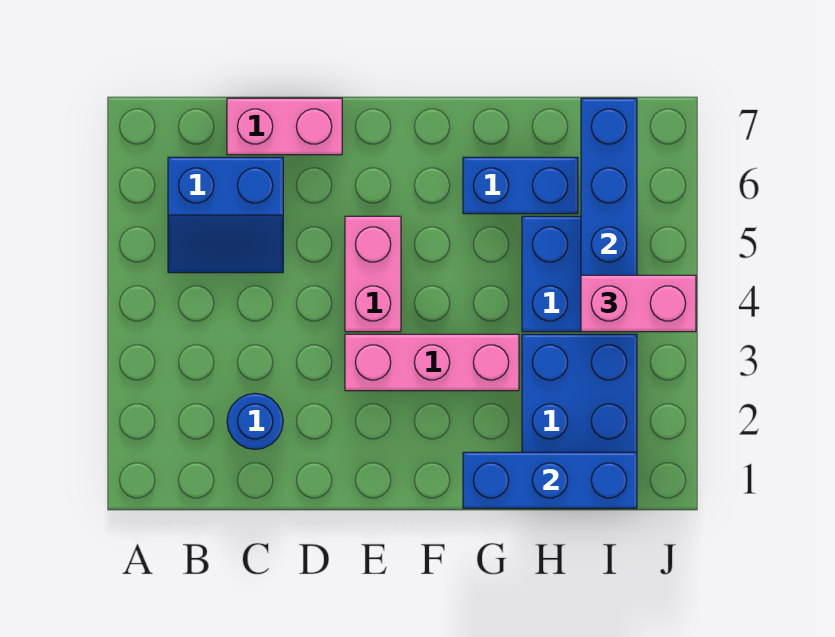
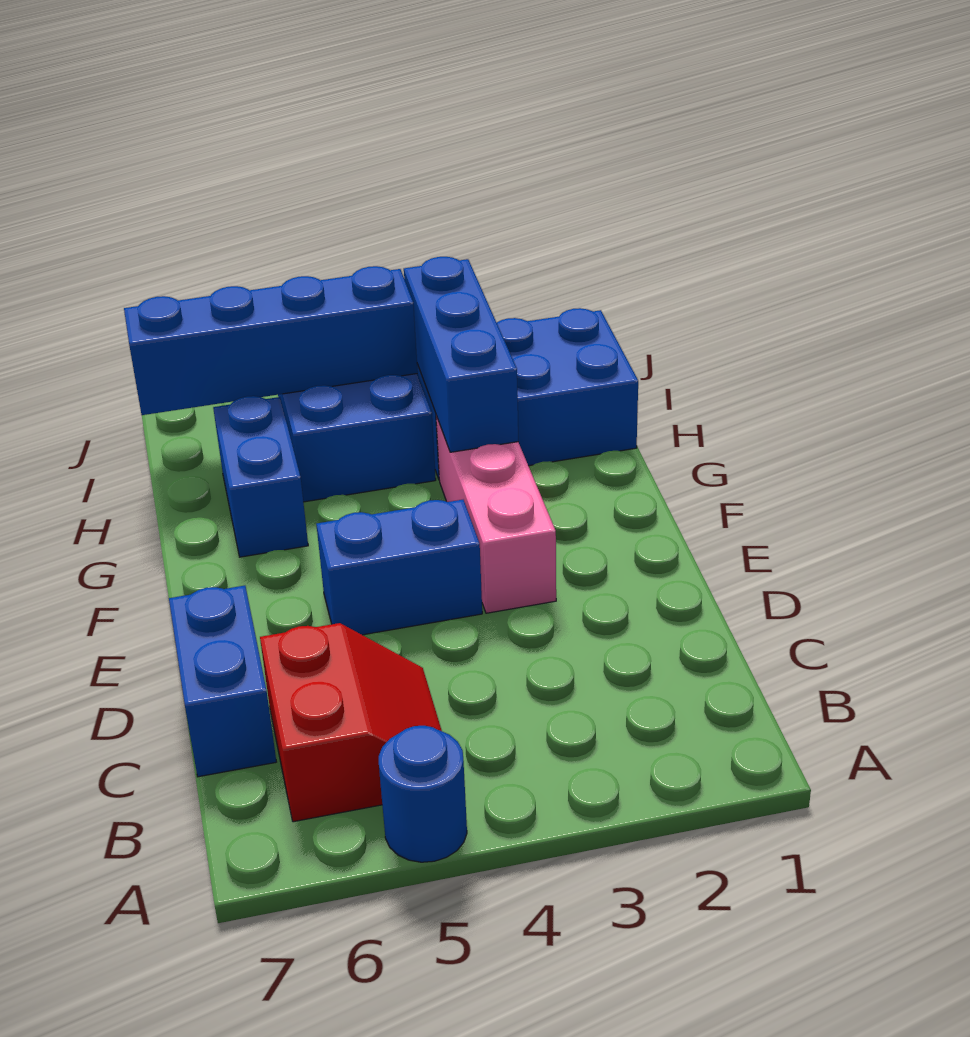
blue 2x2 slope [168,157,283,273] -> red 2x2 slope [260,623,442,822]
blue 1x1 round brick [227,393,283,449] -> blue 1x1 round brick moved to [379,726,467,862]
pink 1x2 brick [227,98,342,155] -> blue 1x2 brick [169,586,276,777]
pink 1x2 brick [345,216,401,332] -> blue 1x2 brick [316,500,482,635]
blue 1x3 brick [463,452,637,508] -> blue 1x3 brick moved to [404,257,518,452]
pink 1x2 brick [581,275,696,332] -> none

